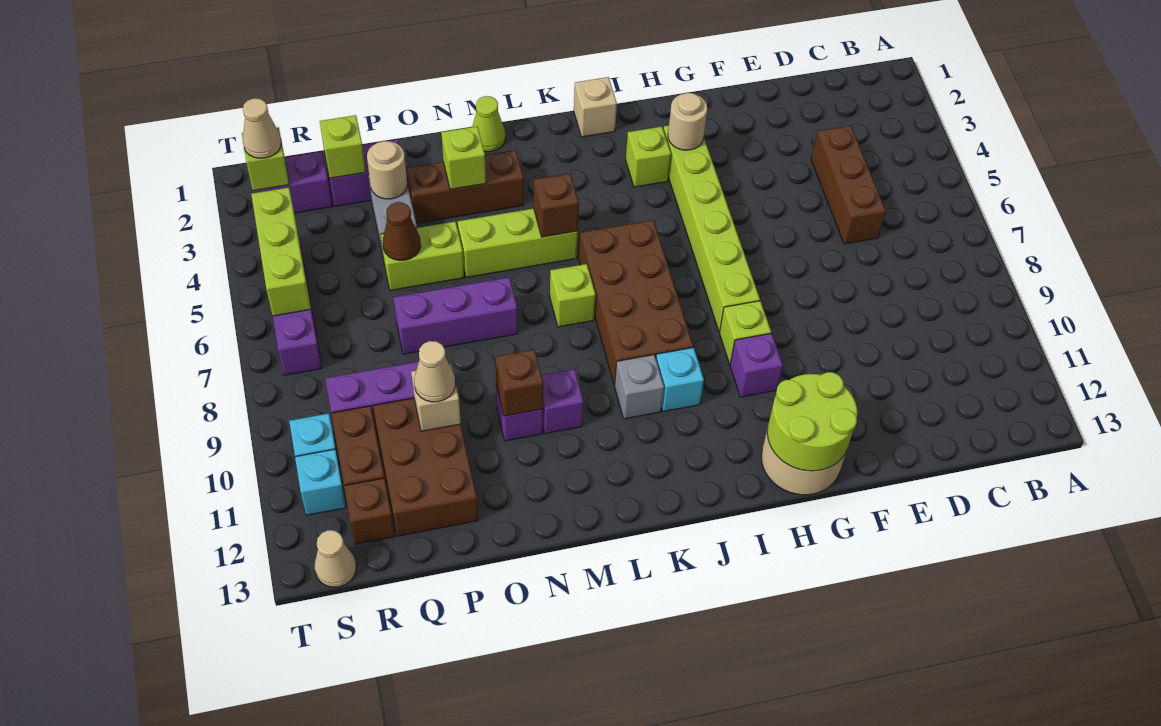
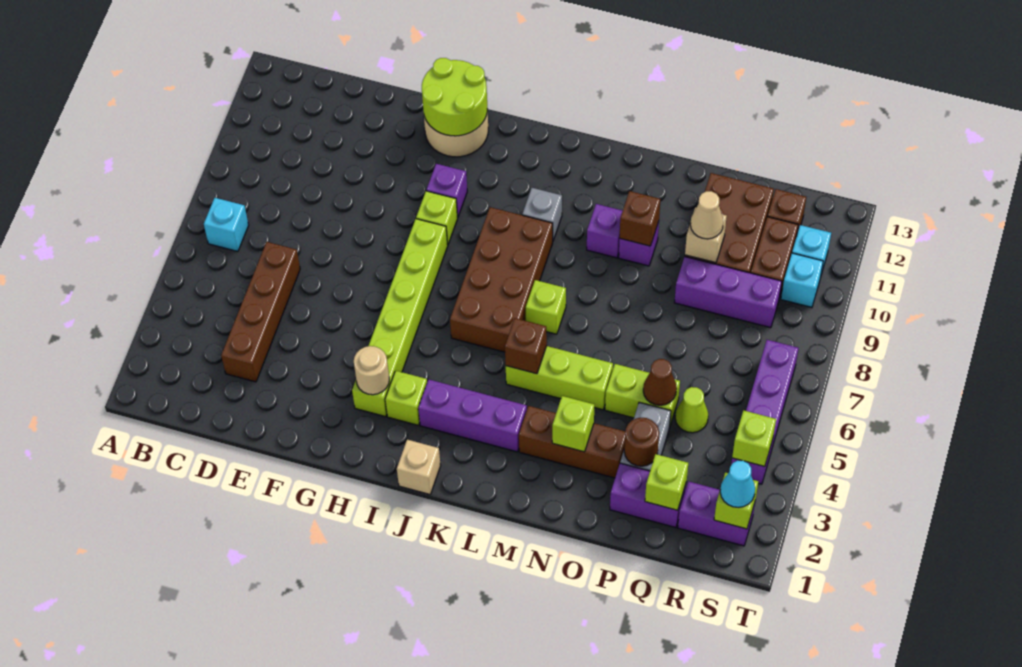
brown 1x3 brick [811,126,886,244] -> brown 1x4 brick [221,242,300,382]
cyan 1x1 brick [656,347,704,412] -> cyan 1x1 brick moved to [204,198,249,251]
lime 1x1 cone [472,96,505,152] -> lime 1x1 cone moved to [675,387,708,433]
purple 1x3 brick [394,277,518,354] -> purple 1x3 brick moved to [418,379,527,452]
tan 1x1 round brick [367,141,407,199] -> brown 1x1 round brick [624,417,659,466]
tan 1x1 cone [243,98,282,158] -> cyan 1x1 cone [720,460,755,507]
lime 1x3 brick [251,188,311,316] -> lime 1x1 brick [732,410,776,467]
tan 1x1 cone [315,530,356,587] -> none

